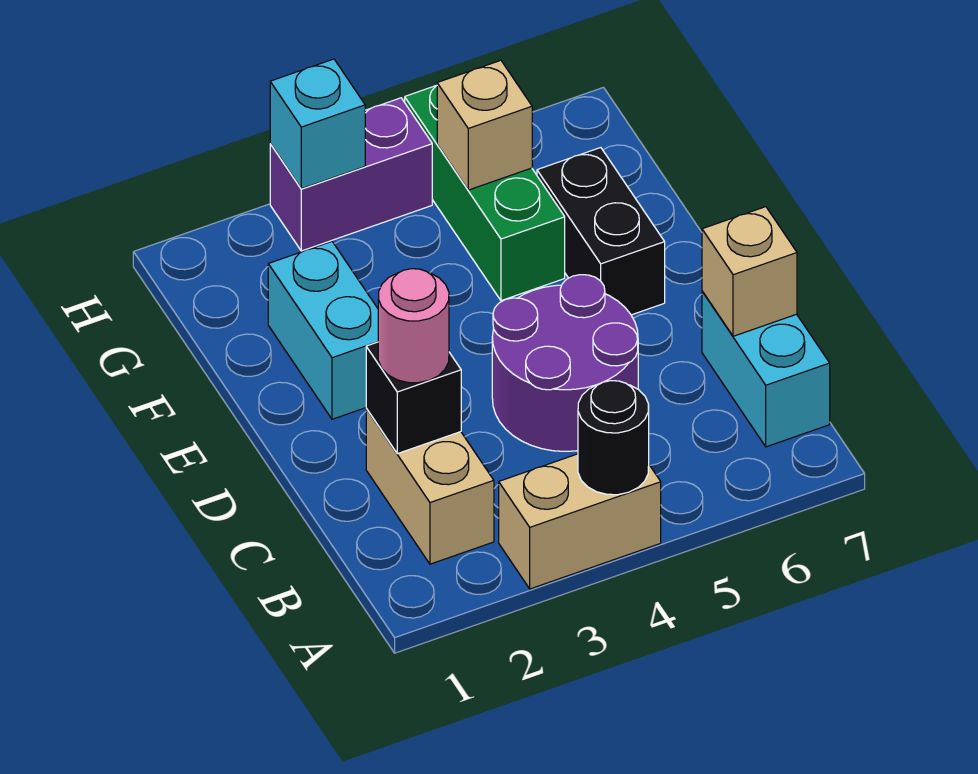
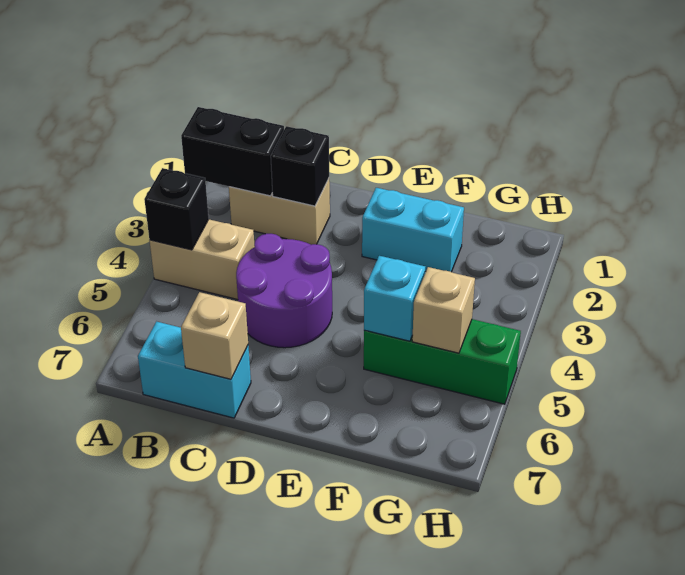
tan 1x2 brick [499,454,661,589] -> tan 1x2 brick turned to [150,219,255,300]
black 1x1 round brick [578,381,649,495] -> black 1x1 brick [144,168,209,250]
pink 1x1 round brick [378,269,449,383] -> none
black 1x2 brick [537,148,665,315] -> black 1x2 brick moved to [181,107,284,196]
purple 1x2 brick [270,98,432,251] -> none
cyan 1x1 brick [270,59,365,189] -> cyan 1x1 brick moved to [364,256,425,341]

